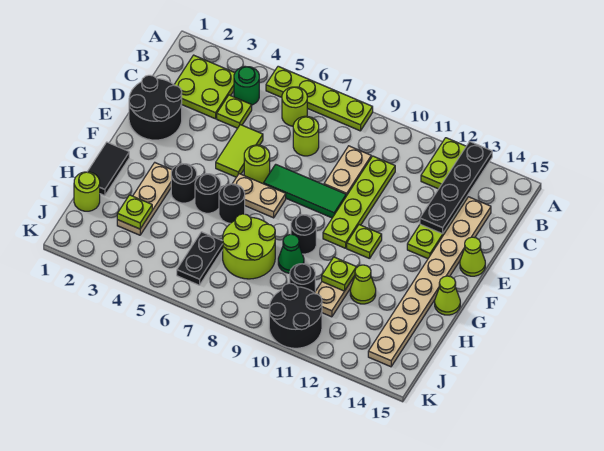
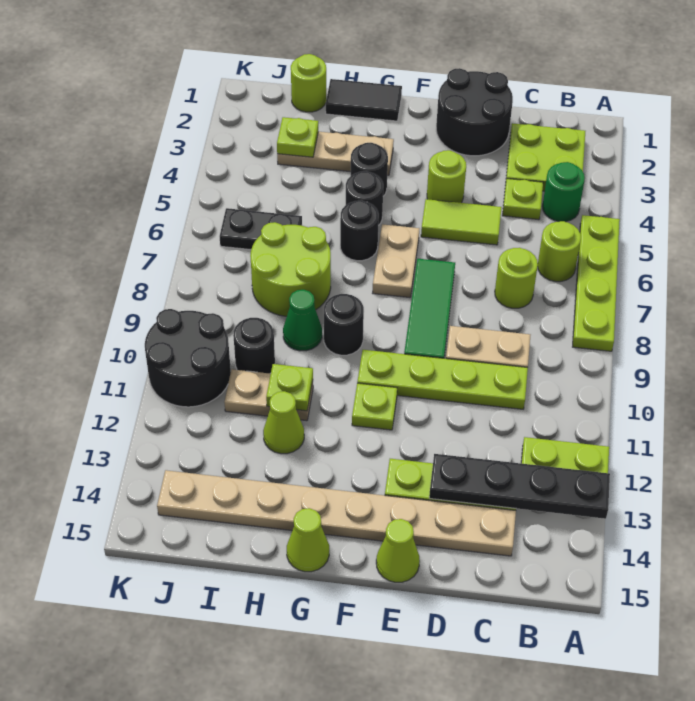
lime 1x1 round brick [244,145,270,183] -> lime 1x1 round brick moved to [427,150,466,203]

